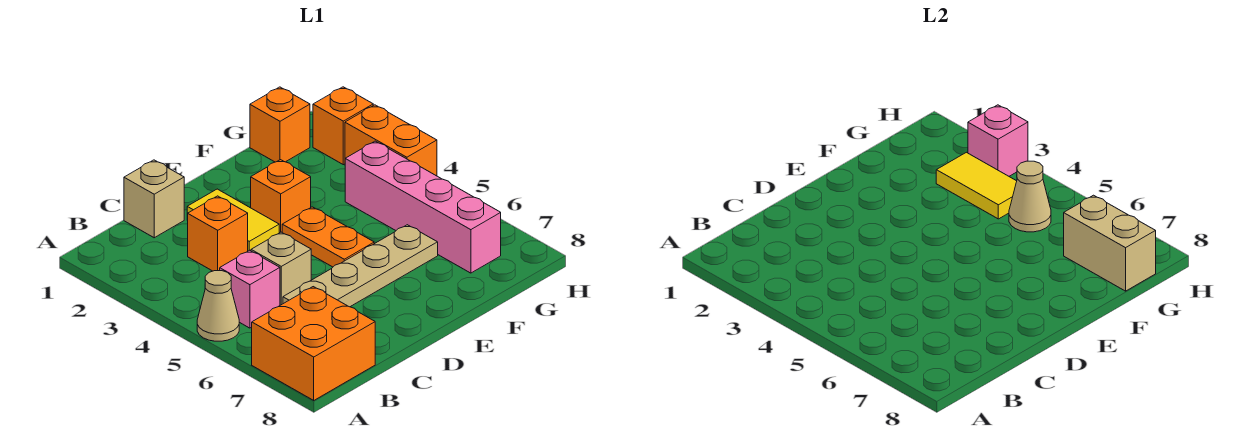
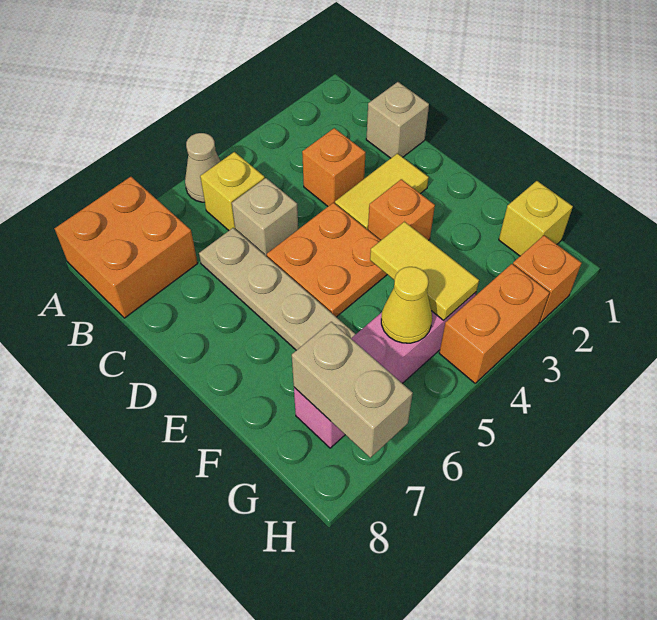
pink 1x1 brick [220,250,280,328] -> yellow 1x1 brick [200,152,265,230]
orange 1x2 plate [282,207,374,267] -> orange 2x2 plate [267,202,387,317]
orange 1x1 brick [250,87,310,162] -> yellow 1x1 brick [499,181,573,256]
yellow 1x2 tile [936,152,1017,219] -> yellow 1x2 tile turned to [370,222,479,320]
tan 1x1 cone [1009,161,1051,232] -> yellow 1x1 cone [381,267,432,343]
tan 1x2 brick [1064,195,1156,291] -> tan 1x2 brick turned to [292,322,413,458]
pink 1x1 brick [968,105,1028,176] -> none

